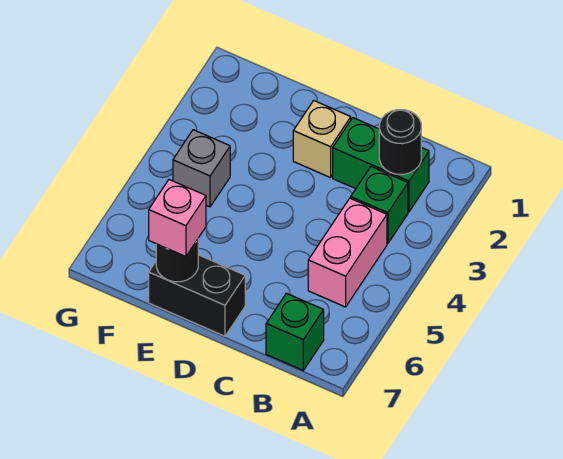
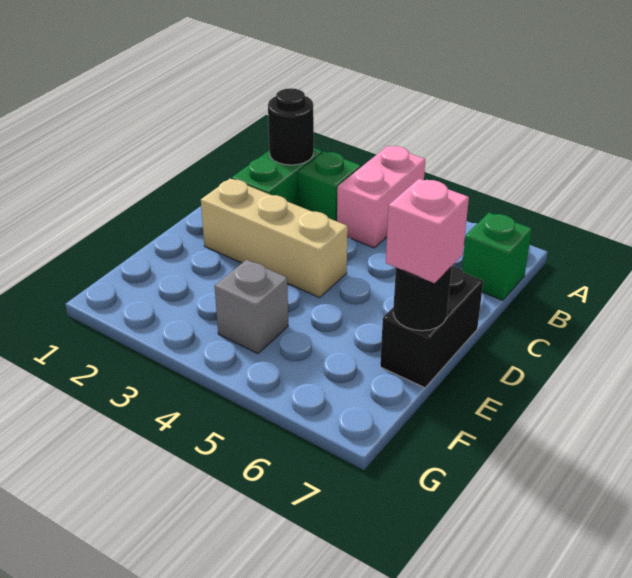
pink 1x2 brick [308,198,387,307] -> pink 1x2 brick turned to [337,146,425,248]
tan 1x1 brick [293,101,351,178] -> tan 1x3 brick [201,179,348,298]

